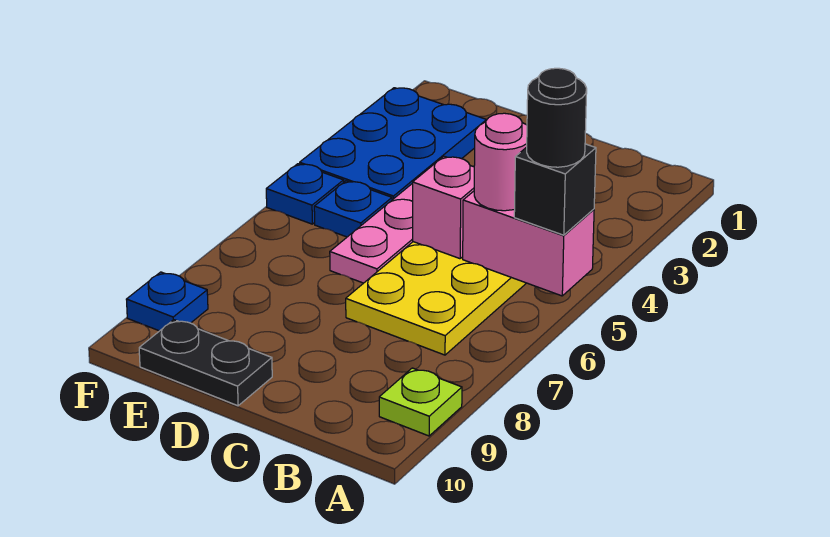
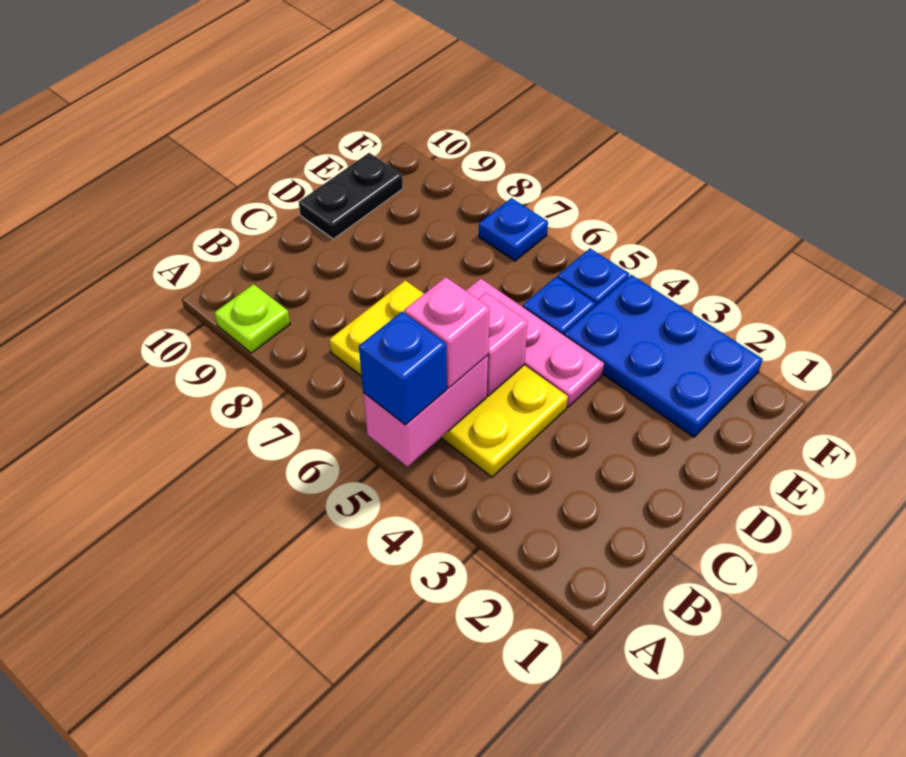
black 1x1 brick [514,144,596,235] -> blue 1x1 brick [359,312,447,425]
black 1x1 round brick [527,68,587,167] -> none
pink 1x1 round brick [474,113,527,211] -> pink 1x1 brick [404,277,490,388]
blue 1x1 plate [126,272,208,331] -> blue 1x1 plate moved to [479,198,548,261]

